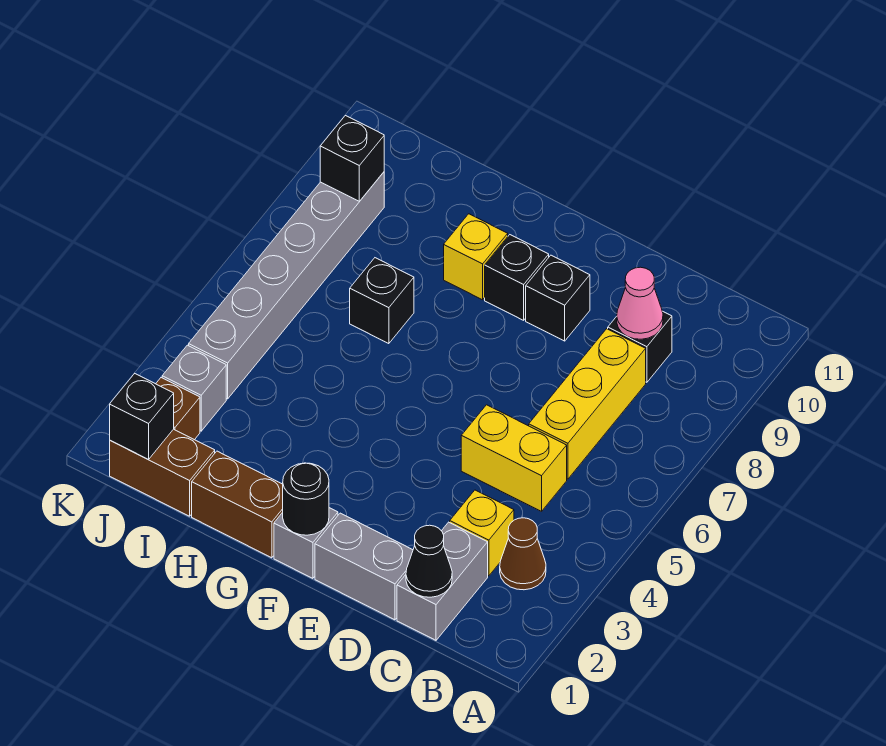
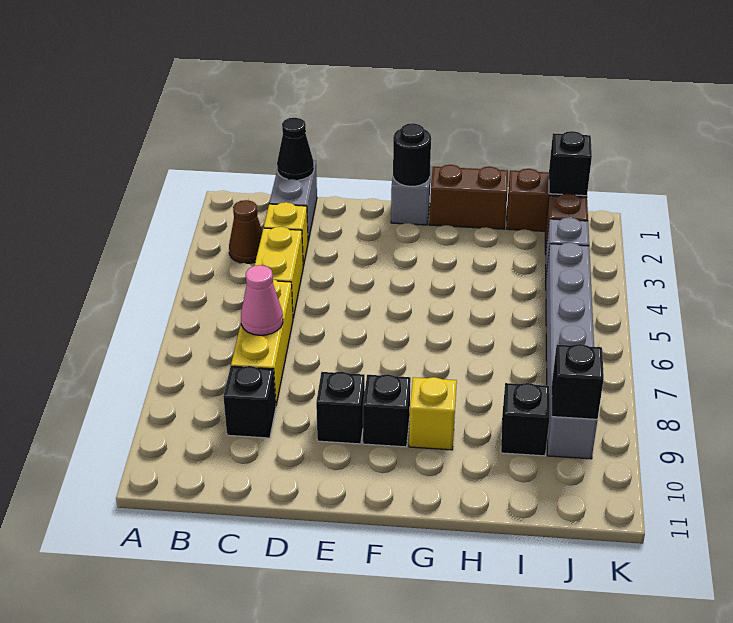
yellow 1x2 brick [461,405,567,511] -> yellow 1x2 brick turned to [255,227,303,318]
pink 1x1 cone [617,267,663,339] -> pink 1x1 cone moved to [241,265,283,335]
grey 1x2 brick [315,513,413,620] -> none
black 1x1 brick [350,258,414,344] -> black 1x1 brick moved to [501,383,550,456]

